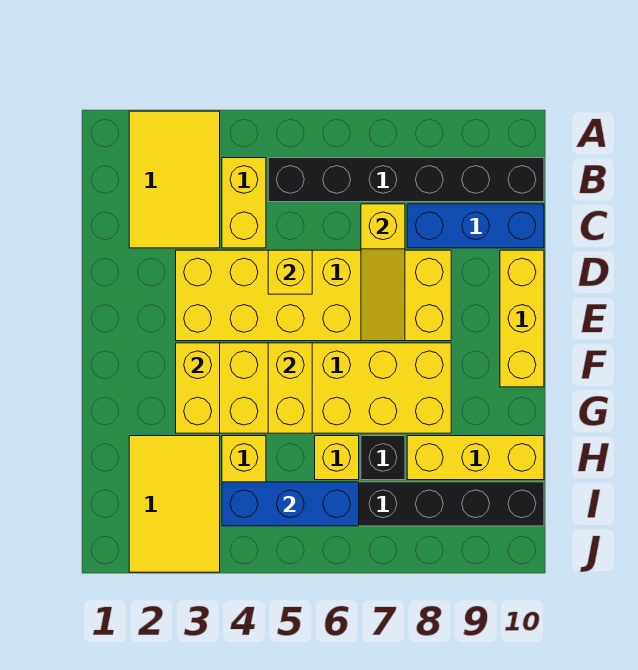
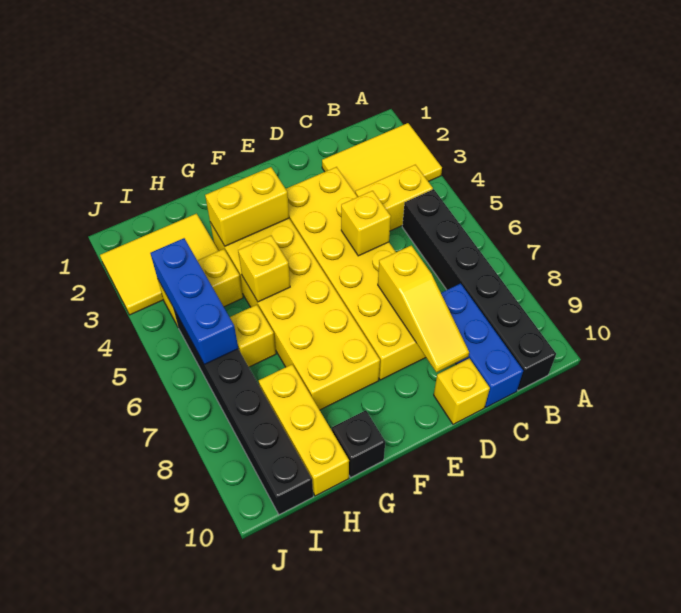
yellow 1x3 slope [361,204,405,341] -> yellow 1x3 slope turned to [378,245,469,372]
yellow 1x3 brick [500,250,544,387] -> yellow 1x1 brick [434,358,490,424]
yellow 1x2 brick [268,343,312,433] -> yellow 1x1 brick [238,235,290,302]
black 1x1 brick [361,436,405,480] -> black 1x1 brick moved to [332,410,385,477]

